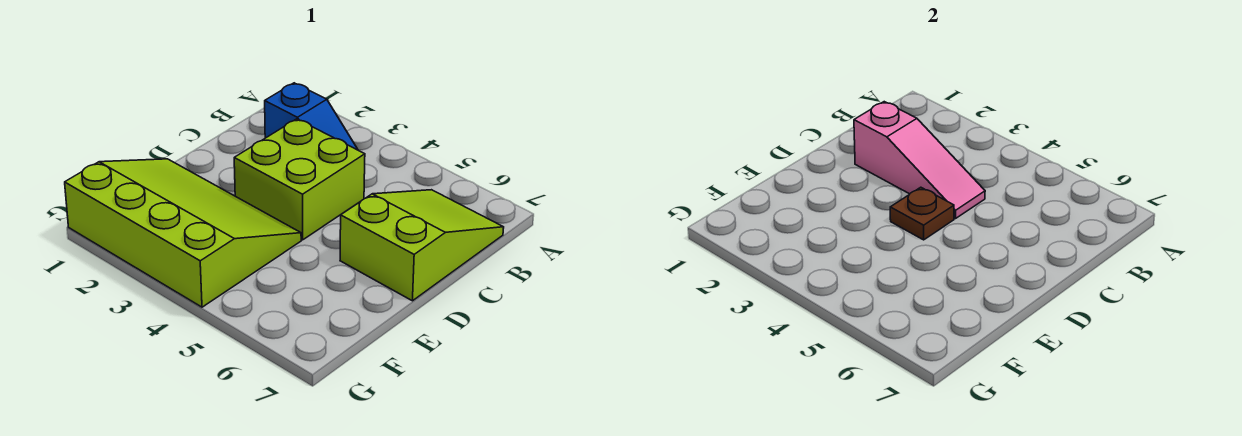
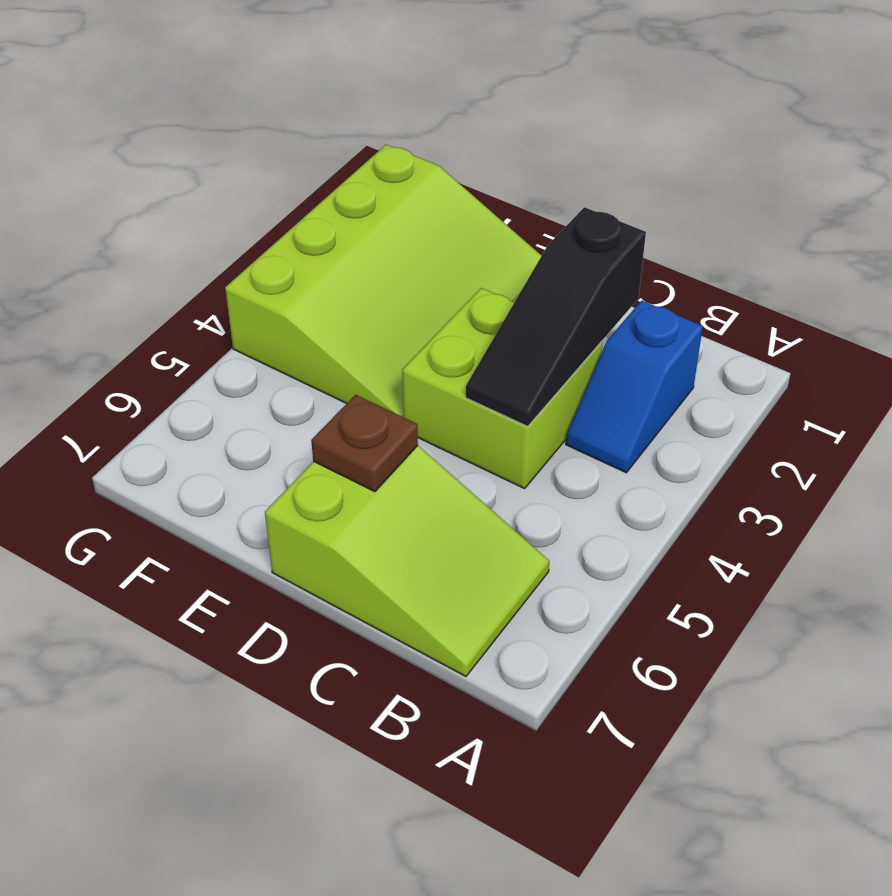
pink 1x3 slope [854,102,985,219] -> black 1x3 slope [466,207,646,426]
brown 1x1 plate [890,187,954,240] -> brown 1x1 plate moved to [311,395,418,492]

